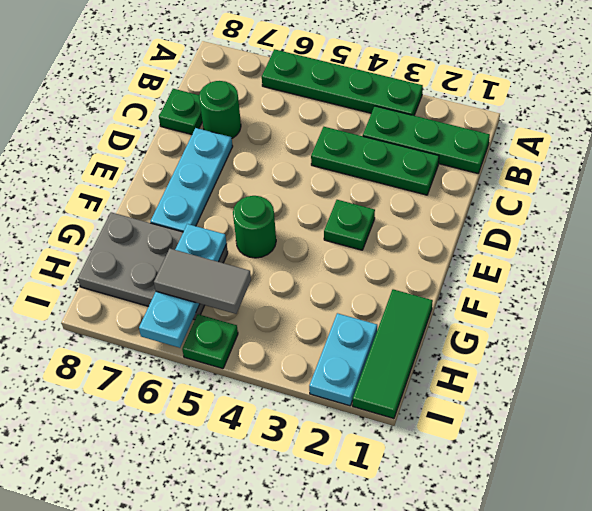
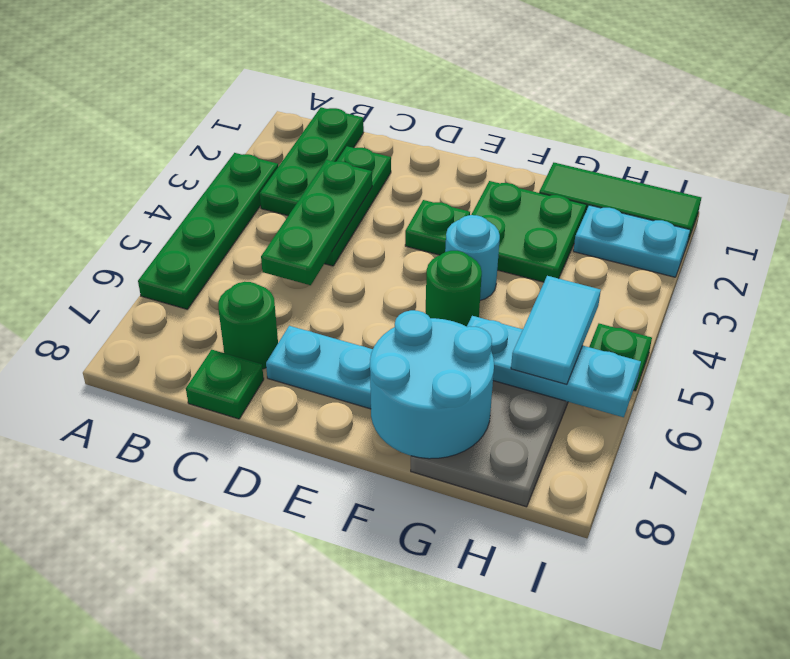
none -> green 1x3 plate [261,160,372,285]
none -> green 2x2 plate [471,181,586,282]
none -> cyan 1x1 round brick [445,215,500,300]
none -> cyan 2x2 round brick [370,310,494,459]
grey 1x2 tile [154,249,251,314] -> cyan 1x2 tile [511,276,601,384]

